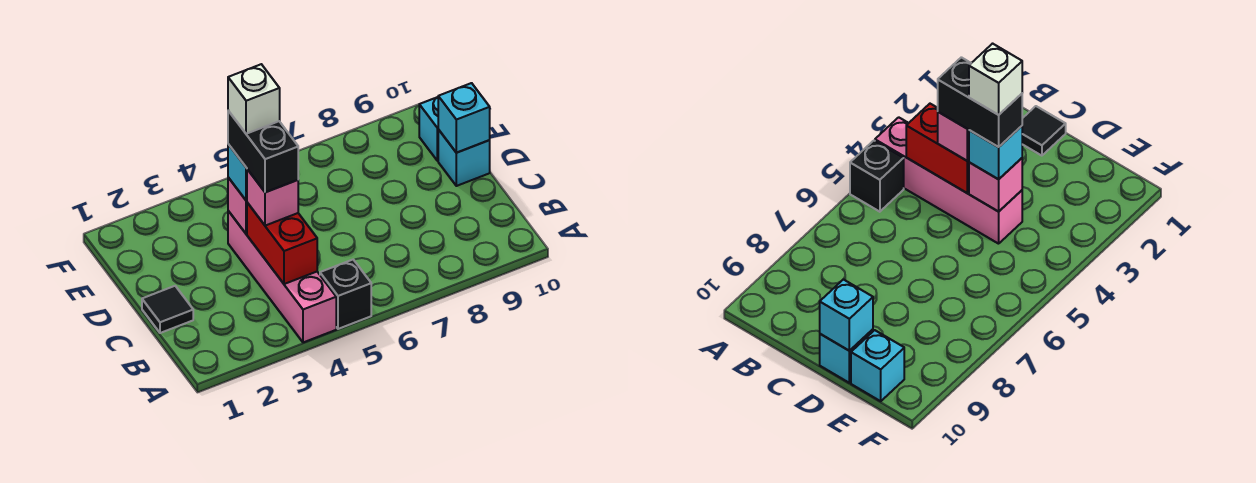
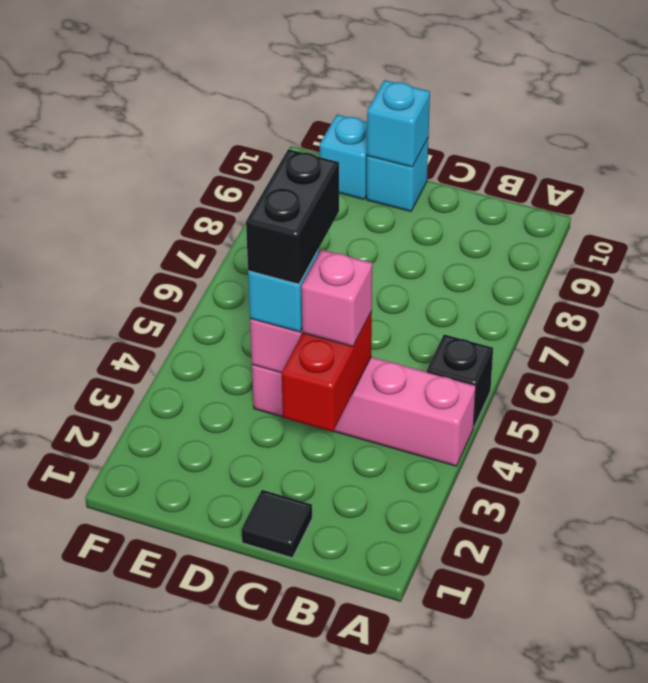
red 1x2 brick [247,203,317,284] -> red 1x2 brick turned to [282,312,372,432]
black 1x2 brick [228,111,298,192] -> black 1x2 brick turned to [246,149,339,284]
white 1x1 brick [228,64,280,134] -> none

